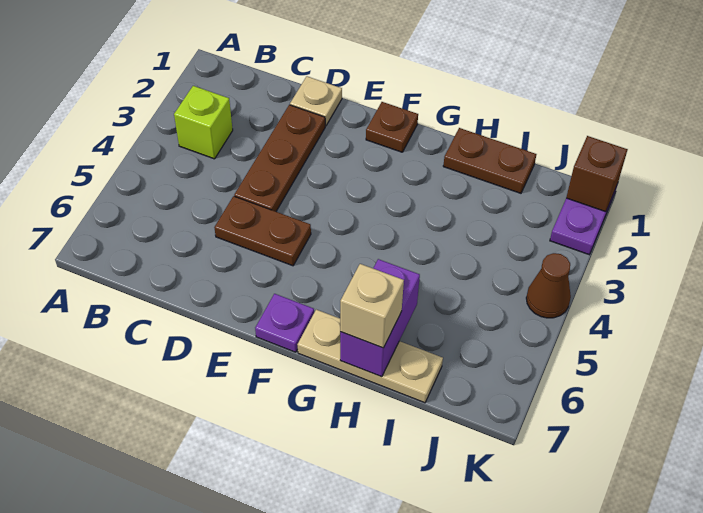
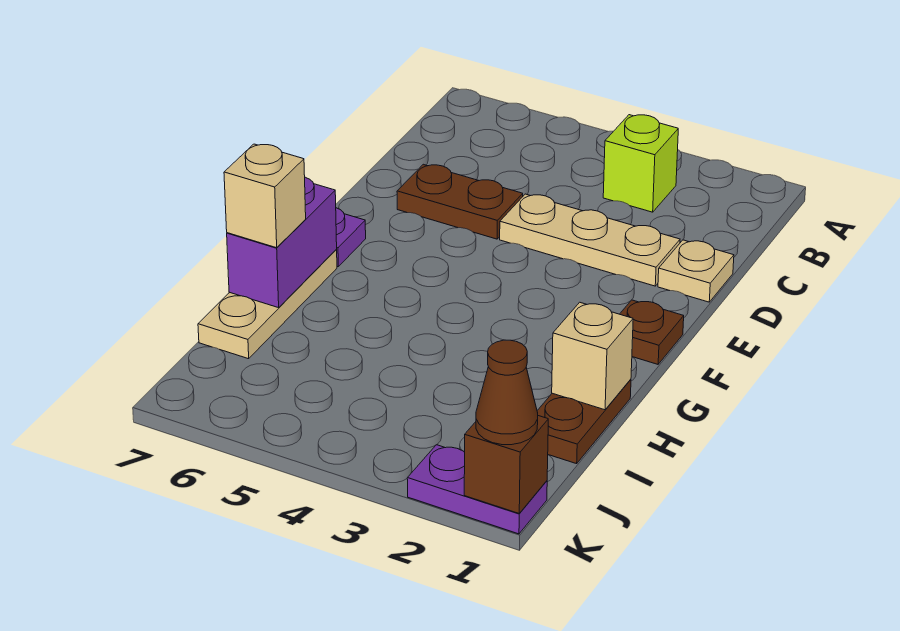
brown 1x3 plate [234,105,325,212] -> tan 1x3 plate [500,194,680,286]
brown 1x2 plate [214,196,311,266] -> brown 1x2 plate turned to [397,164,523,239]
none -> tan 1x1 brick [552,302,633,410]
purple 1x2 brick [340,259,420,377] -> purple 1x2 brick turned to [227,177,337,308]
brown 1x1 cone [526,253,571,318] -> brown 1x1 cone moved to [476,340,538,445]

